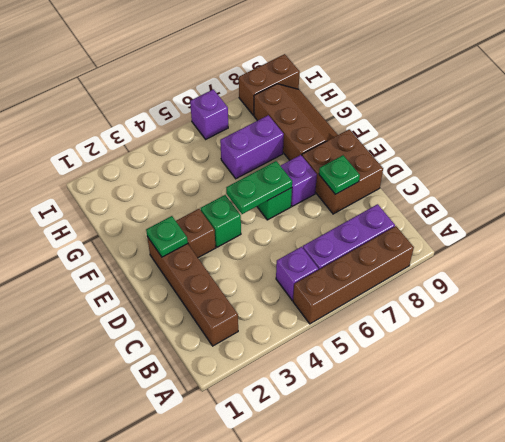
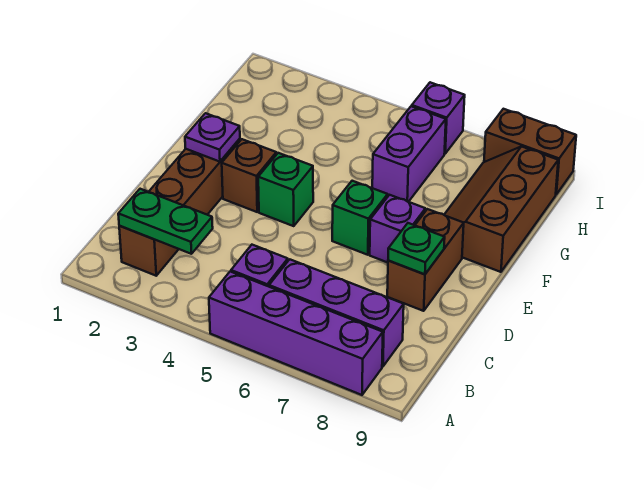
brown 1x4 brick [293,226,414,324] -> purple 1x4 brick [209,272,383,395]
brown 2x2 brick [302,129,383,214] -> brown 1x2 brick [387,209,464,311]
green 1x1 plate [146,216,188,257] -> purple 1x1 plate [185,113,240,162]
green 1x2 plate [226,161,292,214] -> green 1x2 plate moved to [118,189,213,254]
brown 2x3 slope [254,84,338,160] -> brown 2x3 slope turned to [444,146,558,272]
purple 1x2 brick [220,115,284,179] -> purple 1x2 brick turned to [372,106,446,202]

